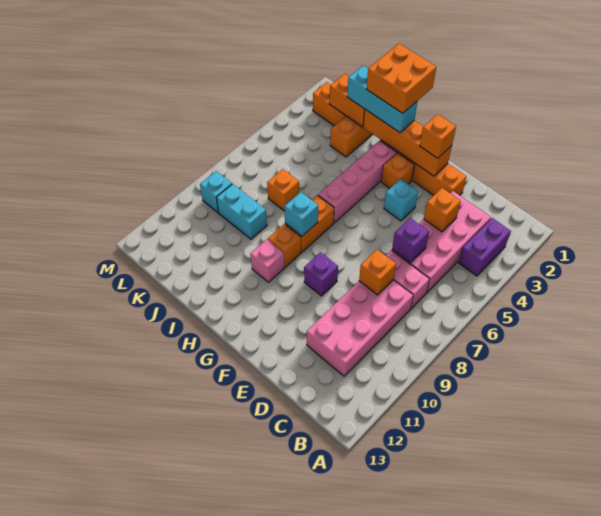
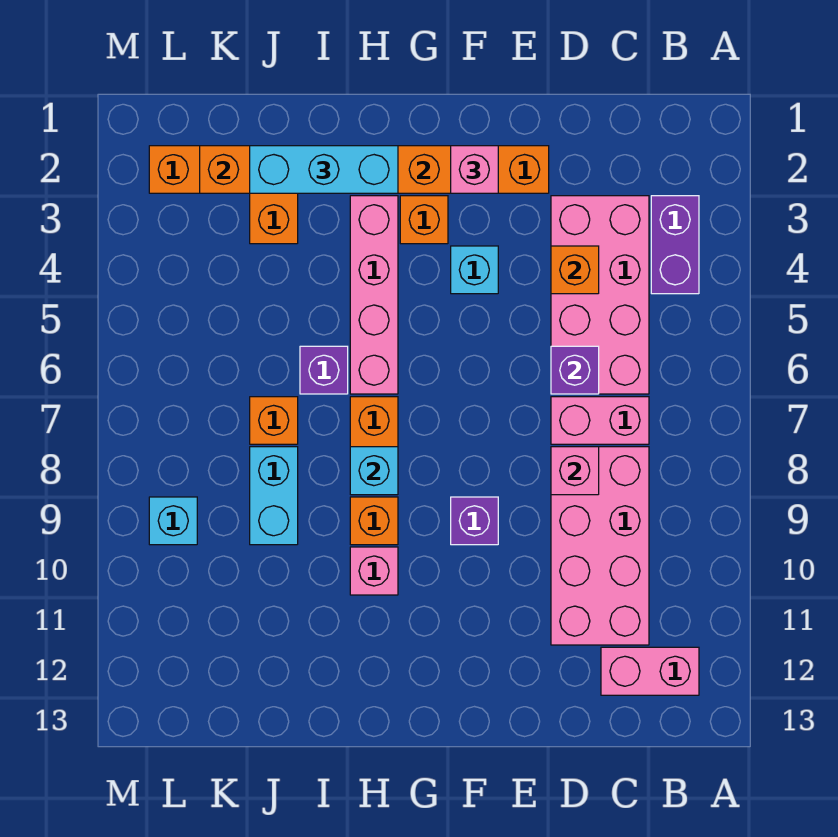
none -> pink 1x2 brick [601,647,699,695]
orange 1x1 brick [359,250,396,295] -> pink 1x1 brick [551,447,599,495]
orange 1x1 brick [420,114,456,158] -> pink 1x1 brick [451,146,498,193]
orange 2x2 brick [366,44,436,113] -> none
none -> purple 1x1 brick [300,346,348,394]
cyan 1x2 brick [216,184,267,239] -> cyan 1x2 brick turned to [250,447,298,545]

